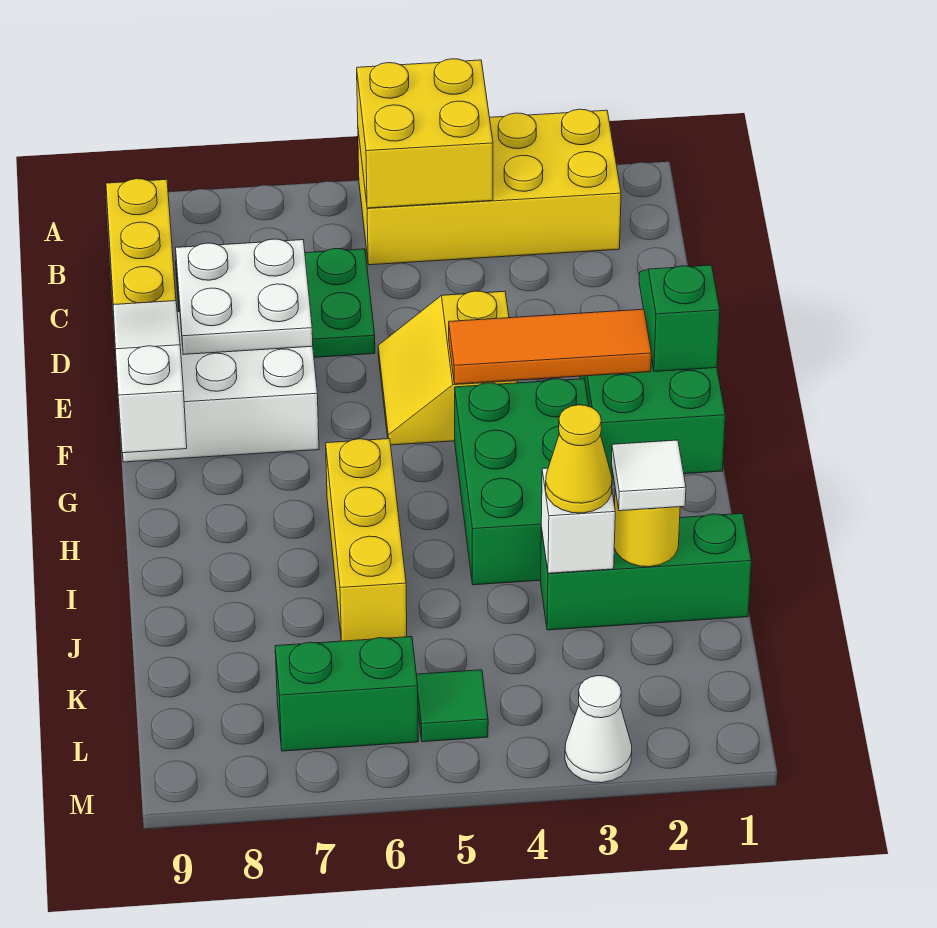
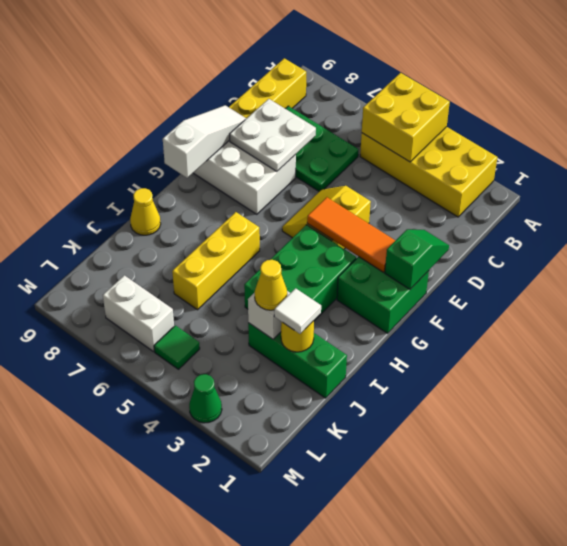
none -> yellow 1x1 cone [130,188,161,235]
green 1x2 brick [275,637,418,751] -> white 1x2 brick [103,275,174,352]
white 1x1 cone [565,676,632,783] -> green 1x1 cone [189,374,222,423]

